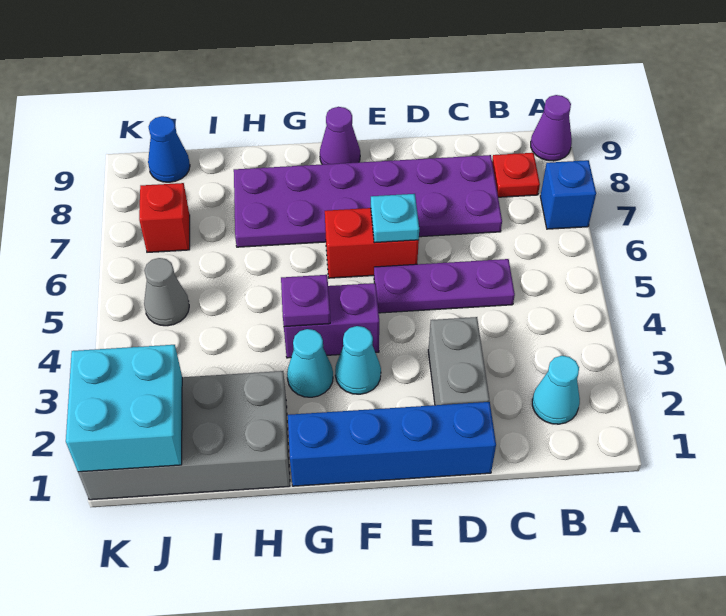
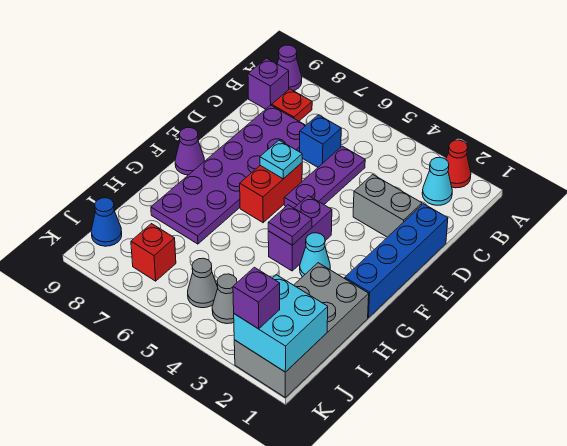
none -> red 1x1 cone [446,140,471,188]
blue 1x1 brick [540,160,596,229] -> blue 1x1 brick moved to [300,115,341,167]
none -> purple 1x1 brick [248,58,289,109]
cyan 1x1 cone [335,326,381,394] -> none
none -> grey 1x1 cone [212,274,237,324]
none -> purple 1x1 brick [233,267,280,329]

